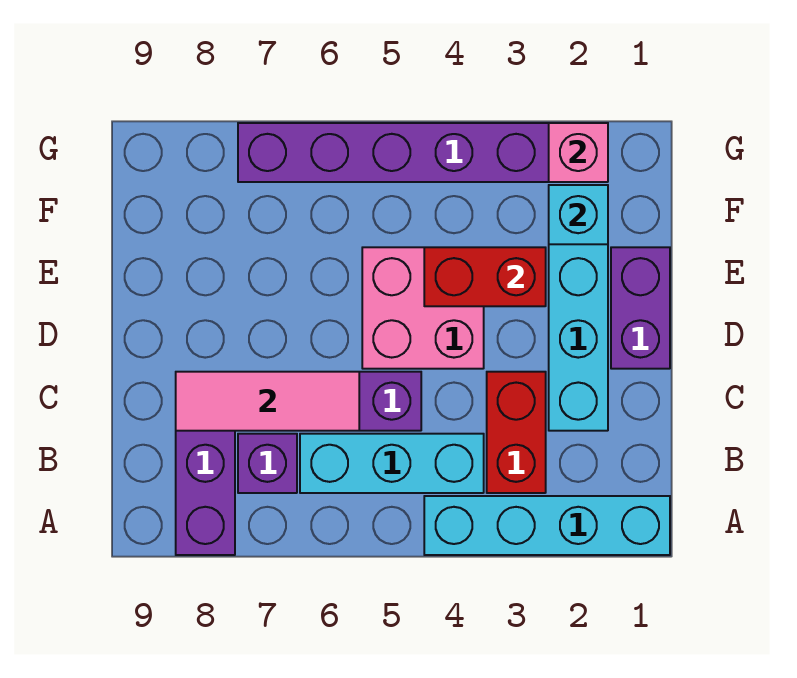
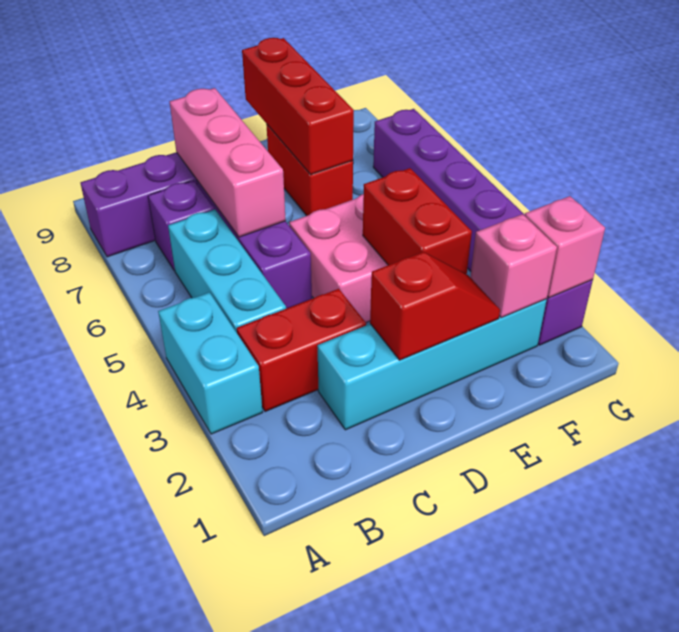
cyan 1x4 brick [424,496,670,555] -> cyan 1x2 brick [158,292,263,434]
pink 1x3 tile [176,372,359,431] -> pink 1x3 brick [170,88,286,237]
purple 1x2 brick [611,247,670,369] -> none
none -> red 1x2 slope [370,252,500,360]
none -> red 1x2 brick [266,124,353,216]
none -> red 1x3 brick [242,38,354,175]
cyan 1x1 brick [549,185,608,244] -> pink 1x1 brick [470,214,557,318]

